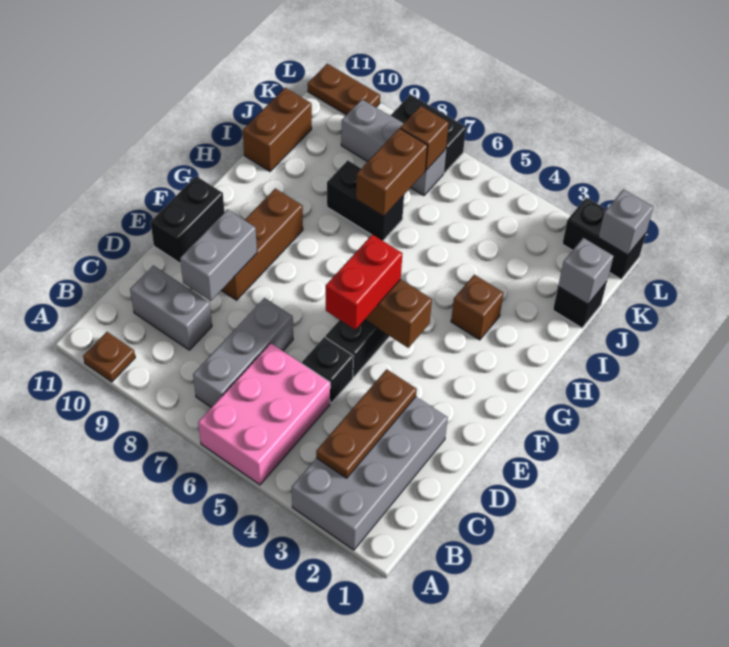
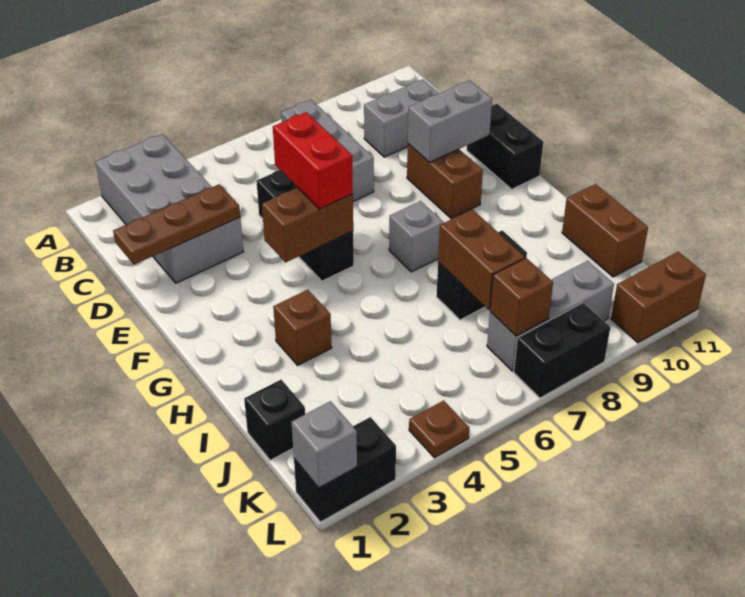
pink 2x3 brick [198,343,330,485] -> none
brown 1x1 plate [83,332,135,382] -> brown 1x1 plate moved to [409,401,469,458]
brown 1x3 plate [316,369,417,478] -> brown 1x3 plate turned to [113,184,240,265]
grey 1x2 brick [180,210,257,301] -> grey 1x2 brick turned to [408,80,492,162]
brown 1x3 brick [221,188,303,300] -> brown 1x2 brick [407,144,483,219]
grey 1x1 brick [558,238,614,304] -> grey 1x1 brick moved to [389,201,444,272]
brown 1x2 plate [308,64,380,115] -> brown 1x2 brick [611,252,706,343]

